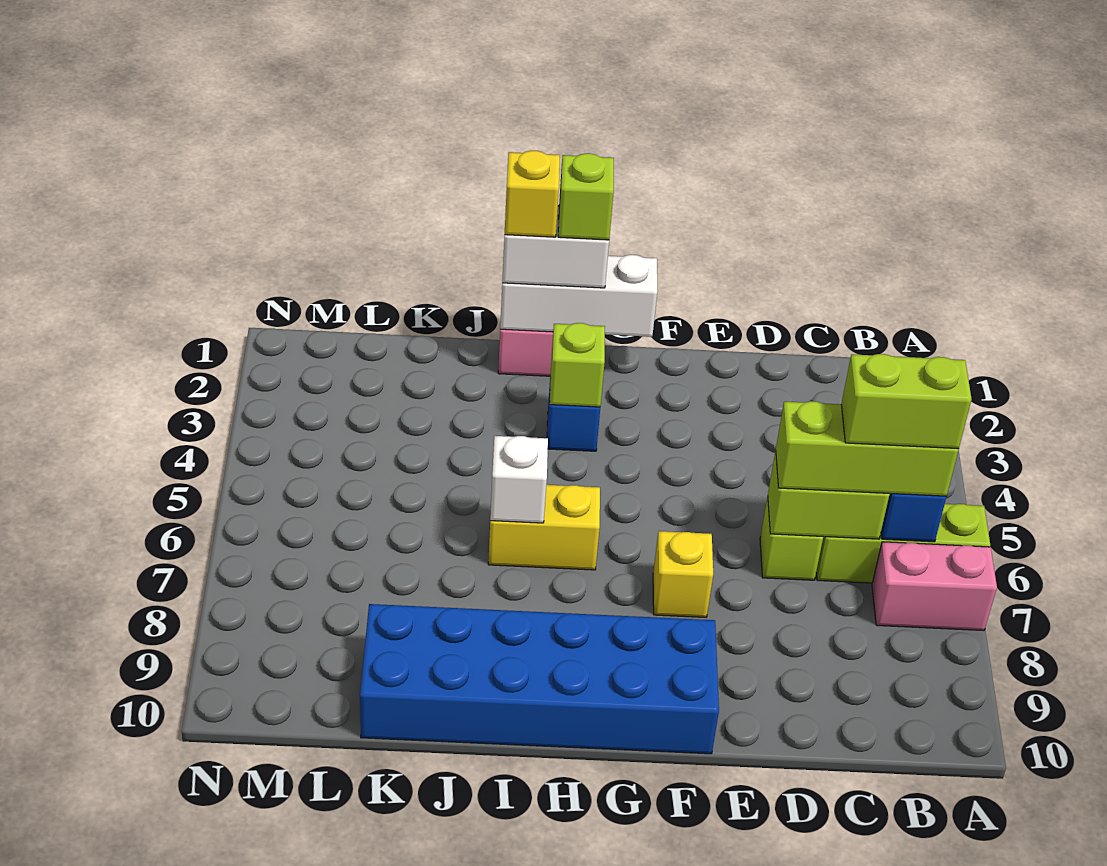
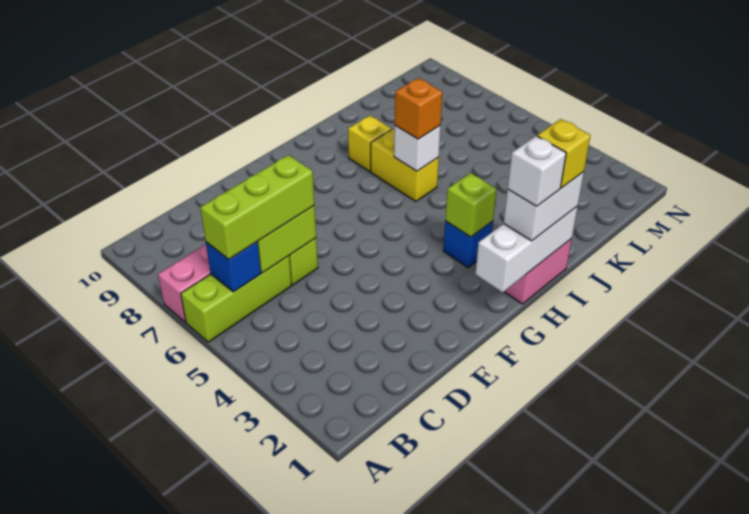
lime 1x2 brick [841,354,971,449] -> none
yellow 1x1 brick [653,531,713,617] -> yellow 1x1 brick moved to [348,116,391,171]
blue 2x6 brick [360,604,719,754] -> none
lime 1x1 brick [558,153,614,240] -> white 1x1 brick [508,136,566,206]
yellow 1x2 brick [488,485,600,570] -> yellow 1x2 brick turned to [371,129,439,201]
none -> orange 1x1 brick [395,78,442,139]

